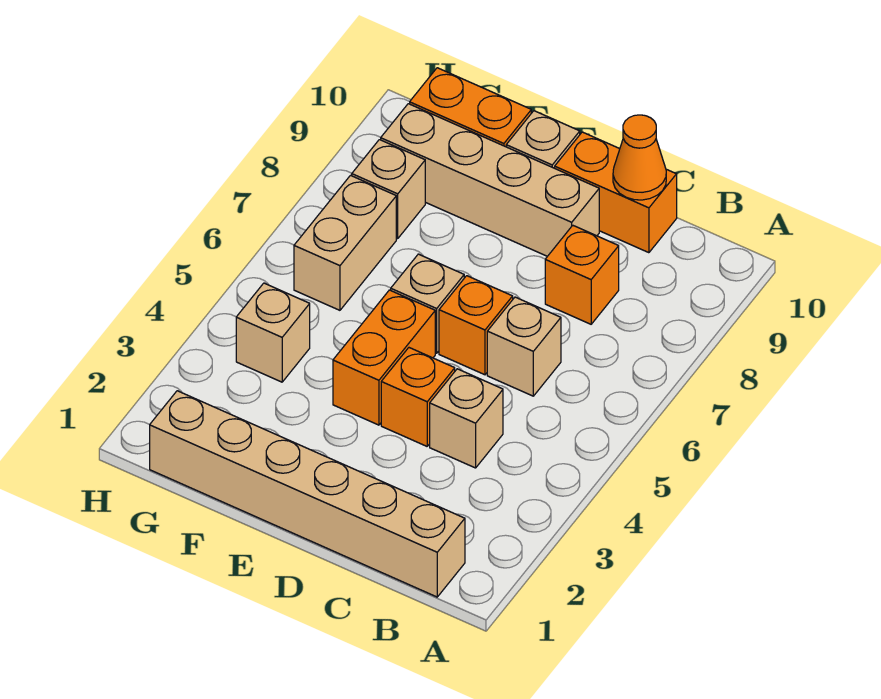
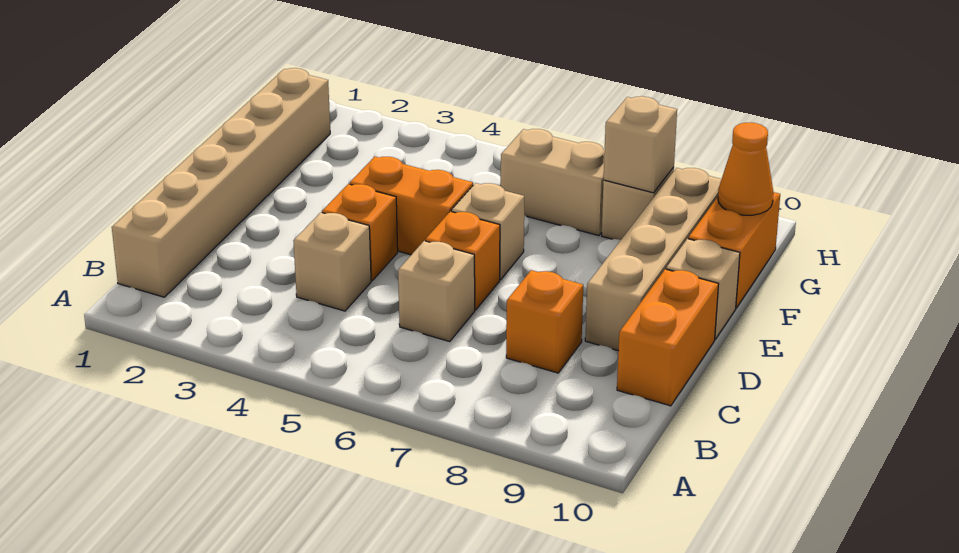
orange 1x1 cone [613,115,666,200] -> orange 1x1 cone moved to [718,122,774,215]
tan 1x1 brick [236,283,310,382] -> tan 1x1 brick moved to [604,96,677,193]

